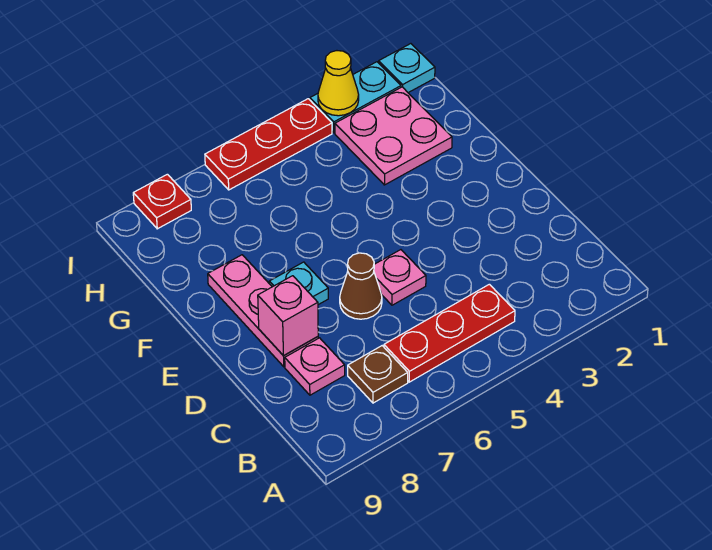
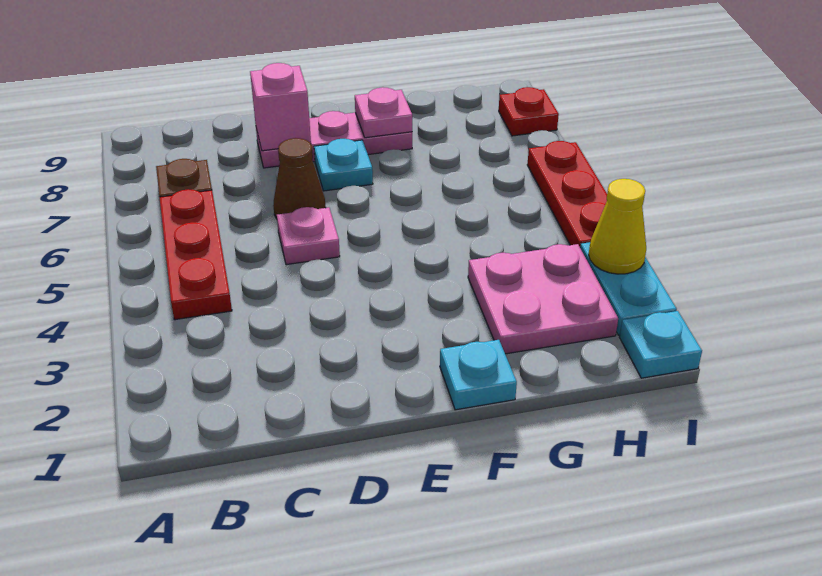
pink 1x1 plate [285,338,345,395] -> pink 1x1 plate moved to [355,87,412,138]
none -> cyan 1x1 plate [440,340,517,410]

